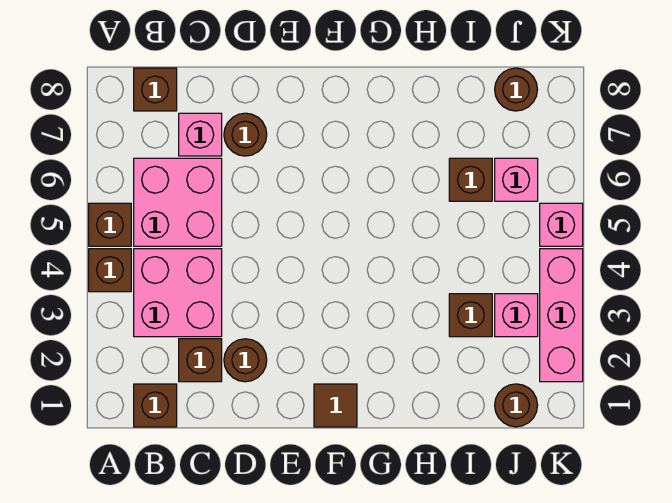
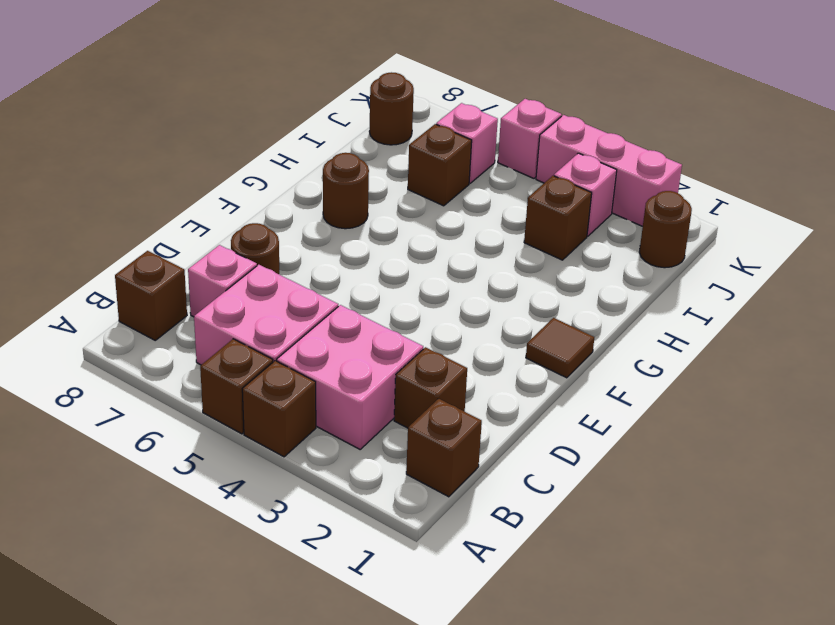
brown 1x1 round brick [224,339,267,382] -> brown 1x1 round brick moved to [323,153,369,229]

